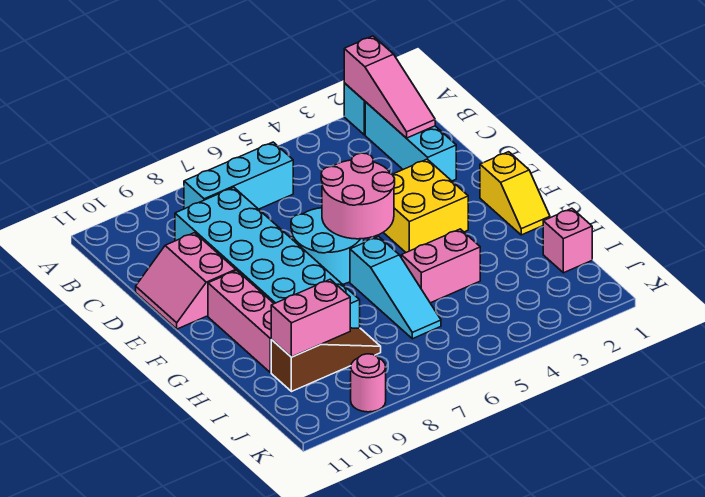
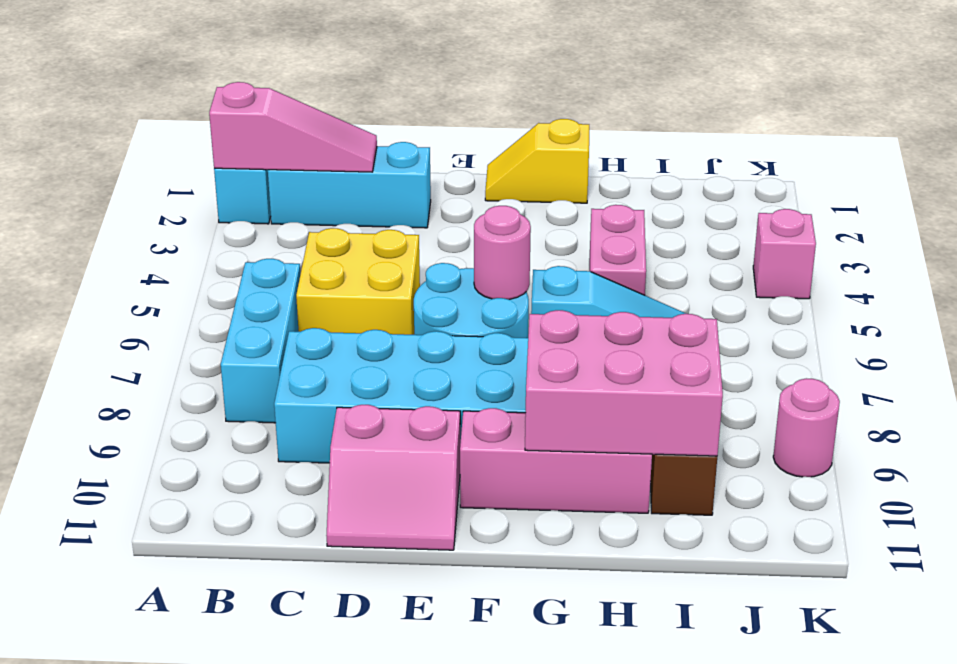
yellow 2x2 brick [383,159,468,252] -> yellow 2x2 brick moved to [296,228,420,335]
pink 2x2 round brick [321,153,395,239] -> pink 1x1 round brick [474,206,531,299]
yellow 1x2 slope [480,152,550,235] -> yellow 1x2 slope turned to [485,119,589,203]
pink 1x1 brick [543,208,592,273] -> pink 1x1 brick moved to [753,209,816,299]
pink 1x2 brick [271,279,350,357] -> pink 2x3 brick [525,310,723,456]

